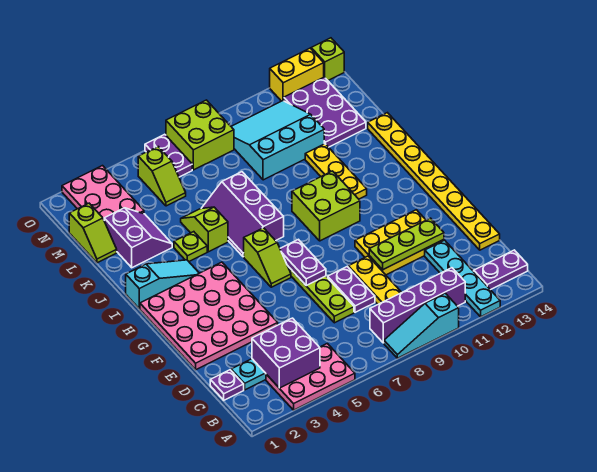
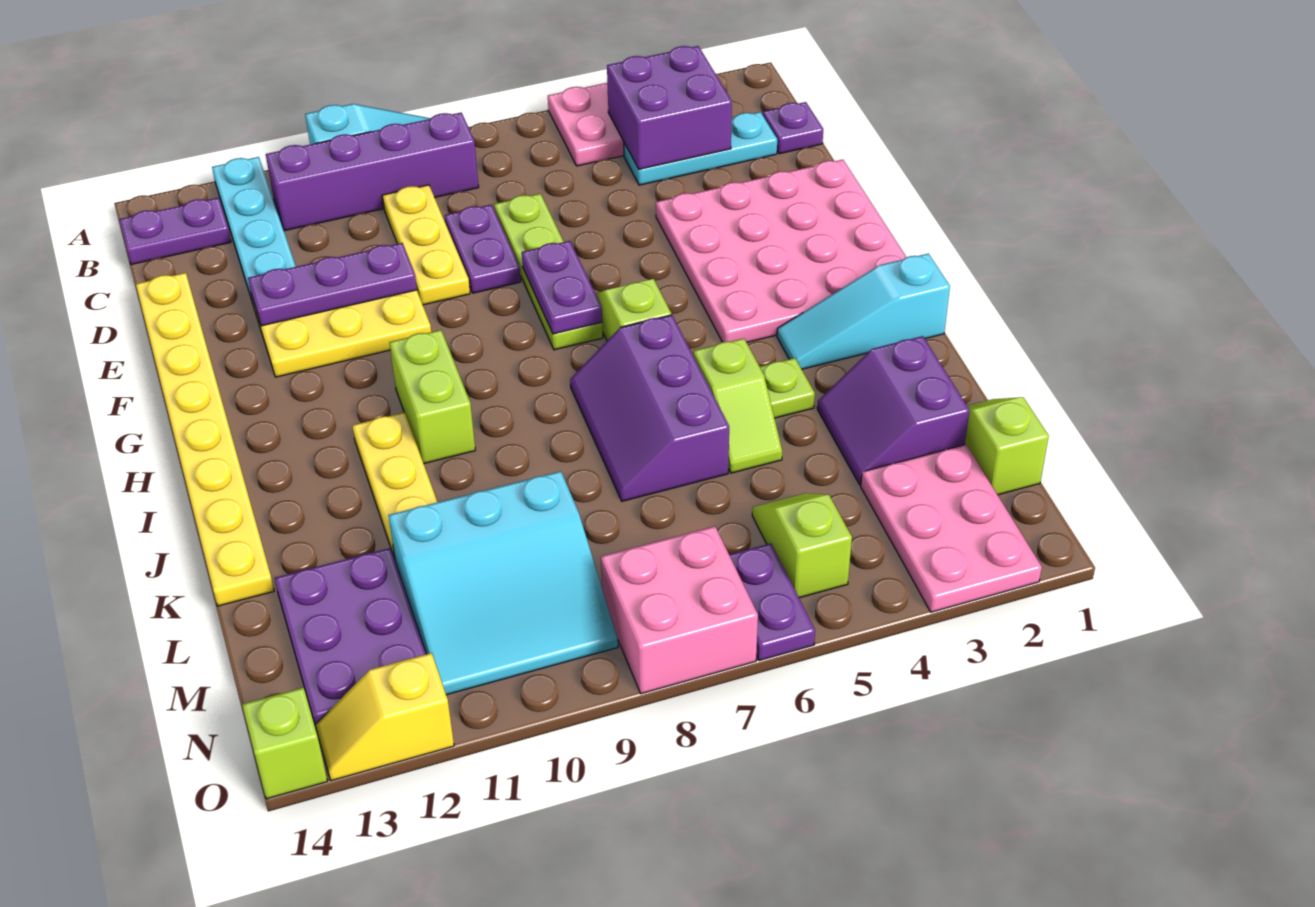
lime 1x3 plate [369,218,444,270] -> purple 1x3 plate [248,243,417,326]
lime 2x2 brick [292,171,360,241] -> lime 1x2 brick [389,330,475,464]
purple 2x3 slope [202,172,284,257] -> purple 2x3 slope turned to [570,315,729,501]
lime 2x2 brick [166,100,234,170] -> pink 2x2 brick [601,526,758,694]
yellow 1x2 brick [270,48,324,101] -> yellow 1x2 slope [315,653,454,781]

